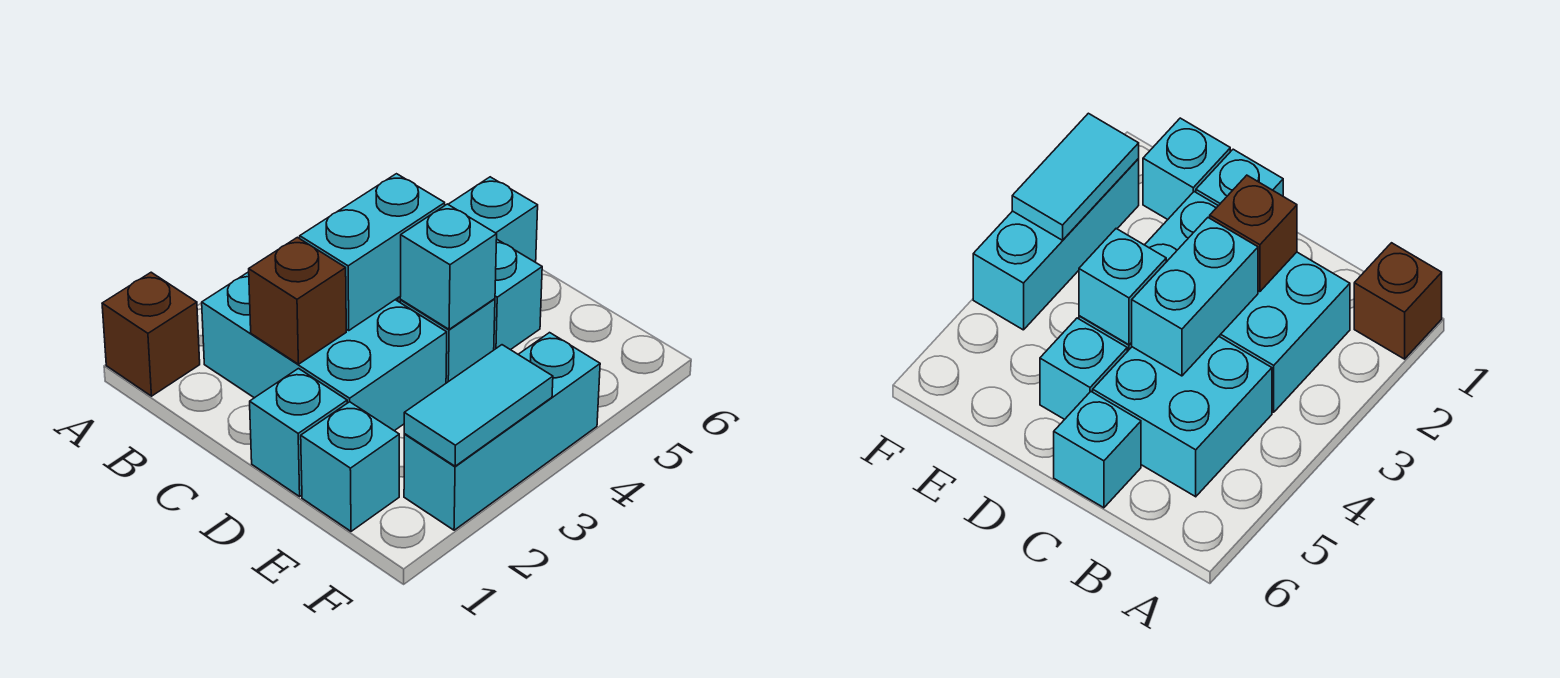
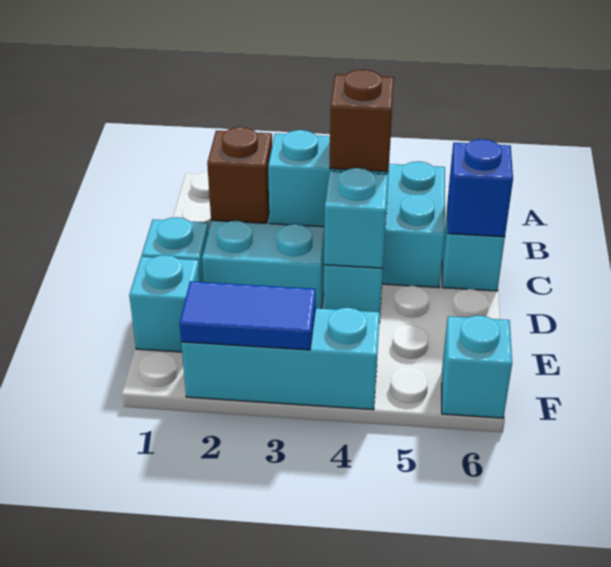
brown 1x1 brick [102,272,200,396] -> brown 1x1 brick moved to [330,70,394,172]
none -> blue 1x1 brick [448,139,513,237]
cyan 1x1 brick [494,240,542,350] -> cyan 1x1 brick moved to [442,316,512,418]
cyan 1x2 tile [404,345,553,466] -> blue 1x2 tile [179,281,316,350]

